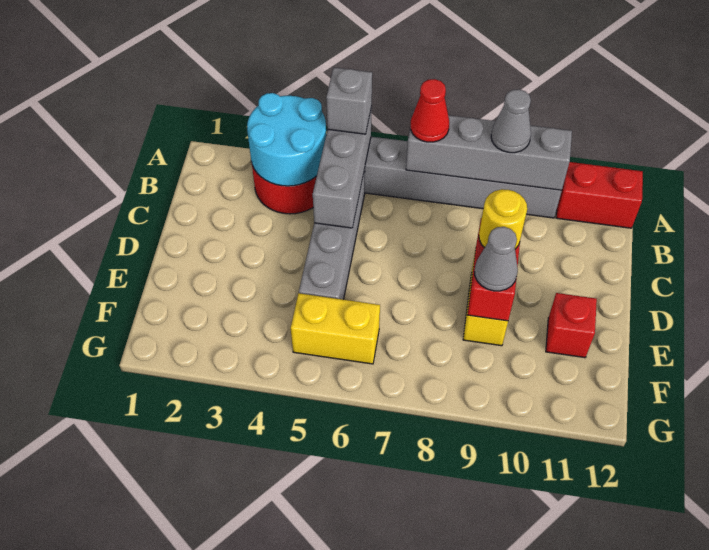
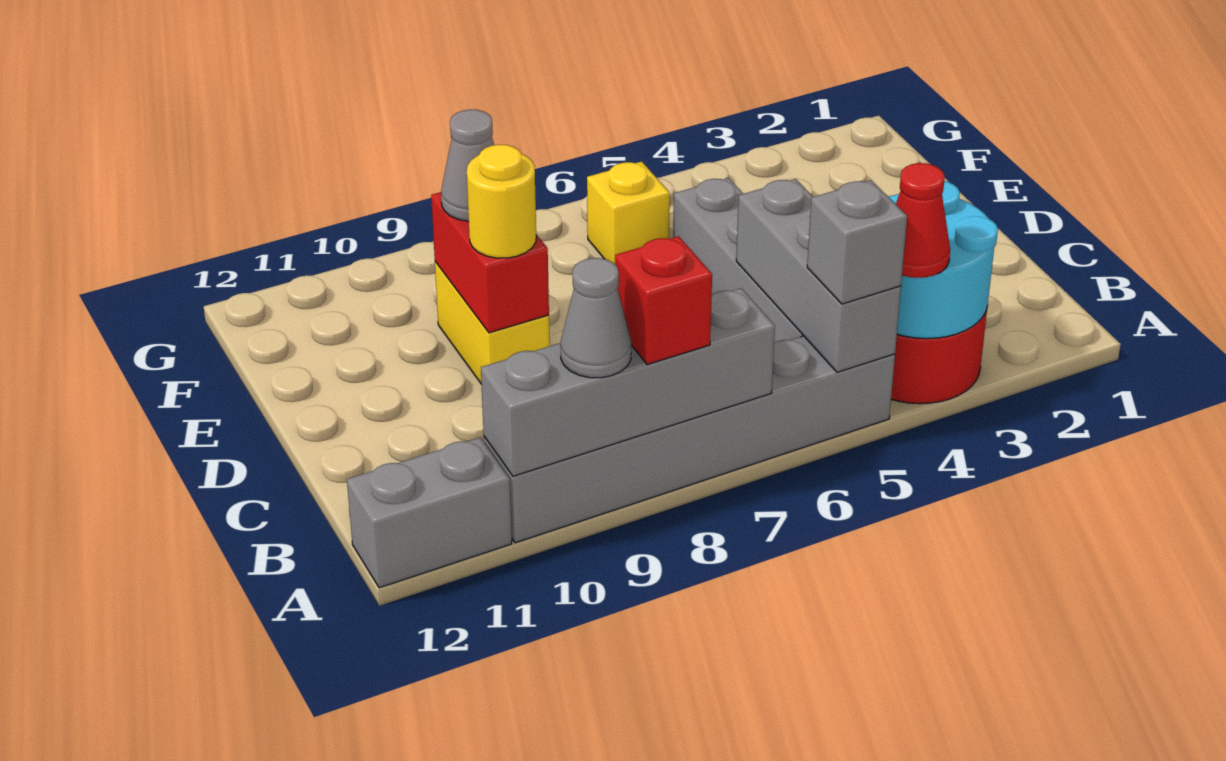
red 1x1 cone [411,79,449,142] -> red 1x1 cone moved to [896,163,950,278]
red 1x2 brick [556,162,643,228] -> grey 1x2 brick [347,437,512,588]
red 1x1 brick [546,293,597,358] -> red 1x1 brick moved to [615,236,712,365]
yellow 1x2 brick [291,293,380,364] -> yellow 1x1 brick [587,161,670,264]

